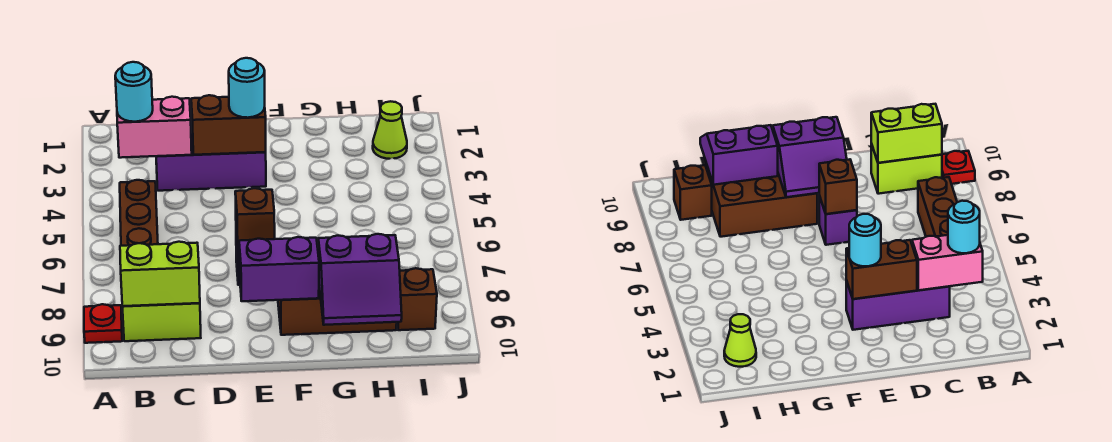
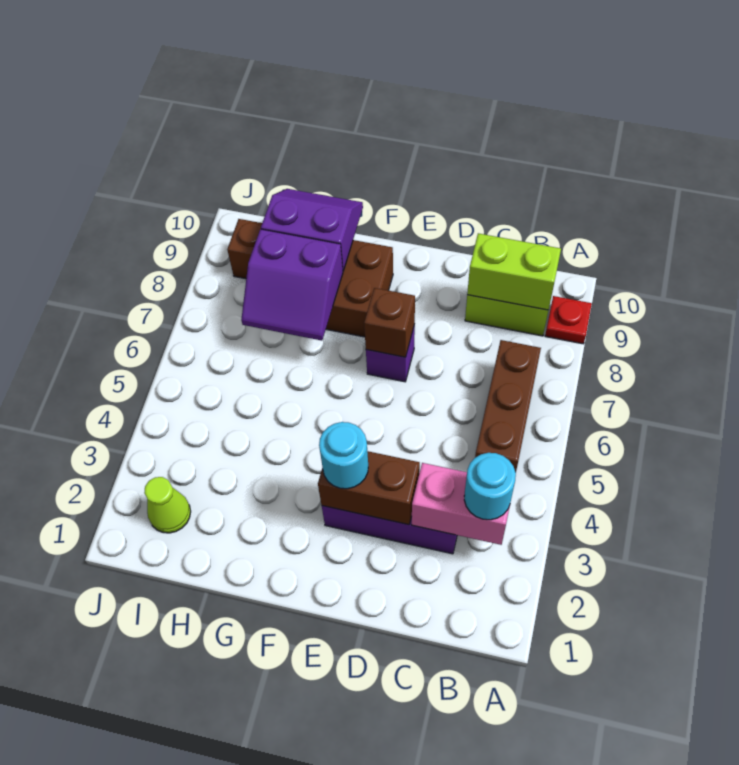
purple 2x2 slope [237,237,319,301] -> purple 2x2 slope moved to [241,229,343,341]

